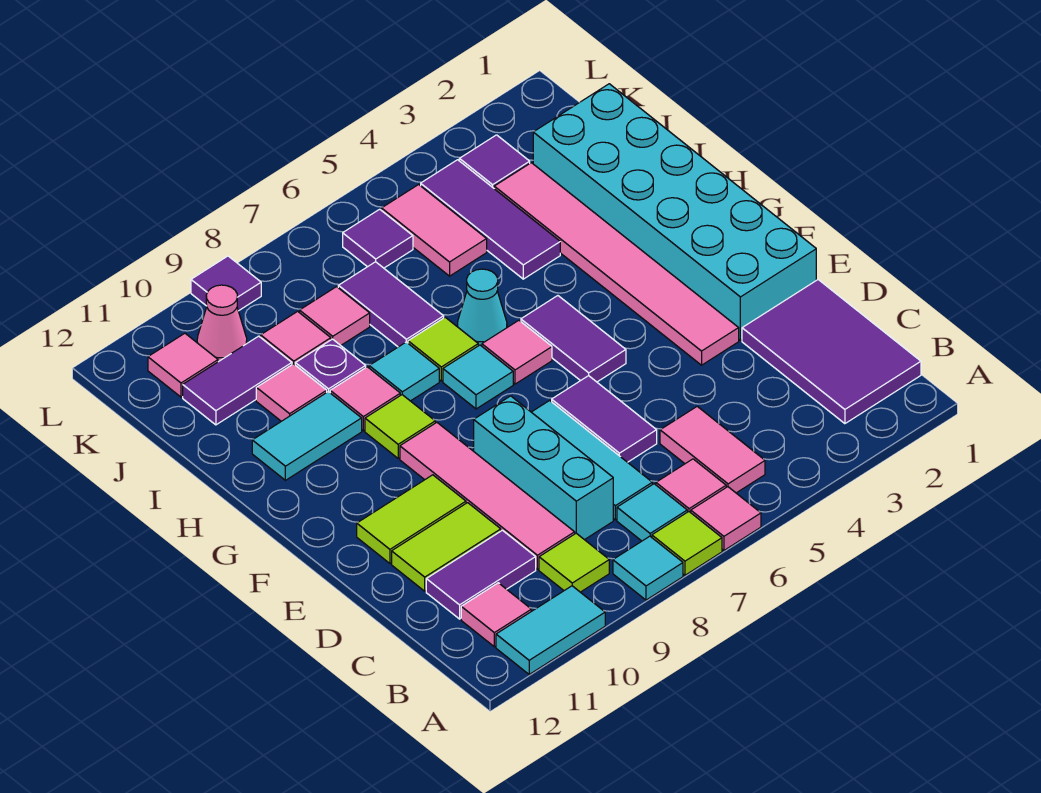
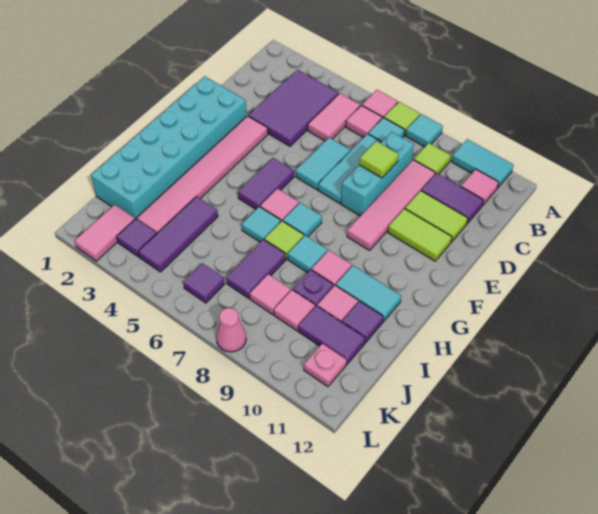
purple 2x3 tile [742,280,921,424] -> purple 2x3 tile moved to [248,70,339,146]
purple 1x2 tile [552,376,657,462] -> cyan 1x2 tile [296,138,350,190]
lime 1x1 tile [365,395,435,458] -> lime 1x1 tile moved to [359,141,399,178]
cyan 1x1 cone [457,269,507,346] -> cyan 1x1 tile [242,207,281,242]
pink 1x2 tile [382,185,487,276] -> pink 1x2 tile moved to [74,205,135,261]
pink 1x1 cone [197,285,247,362] -> pink 1x1 cone moved to [216,308,246,352]
pink 1x1 tile [148,333,218,397] -> pink 1x1 plate [304,343,347,387]
purple 1x1 tile [191,256,261,311] -> purple 1x1 tile moved to [342,301,384,342]

